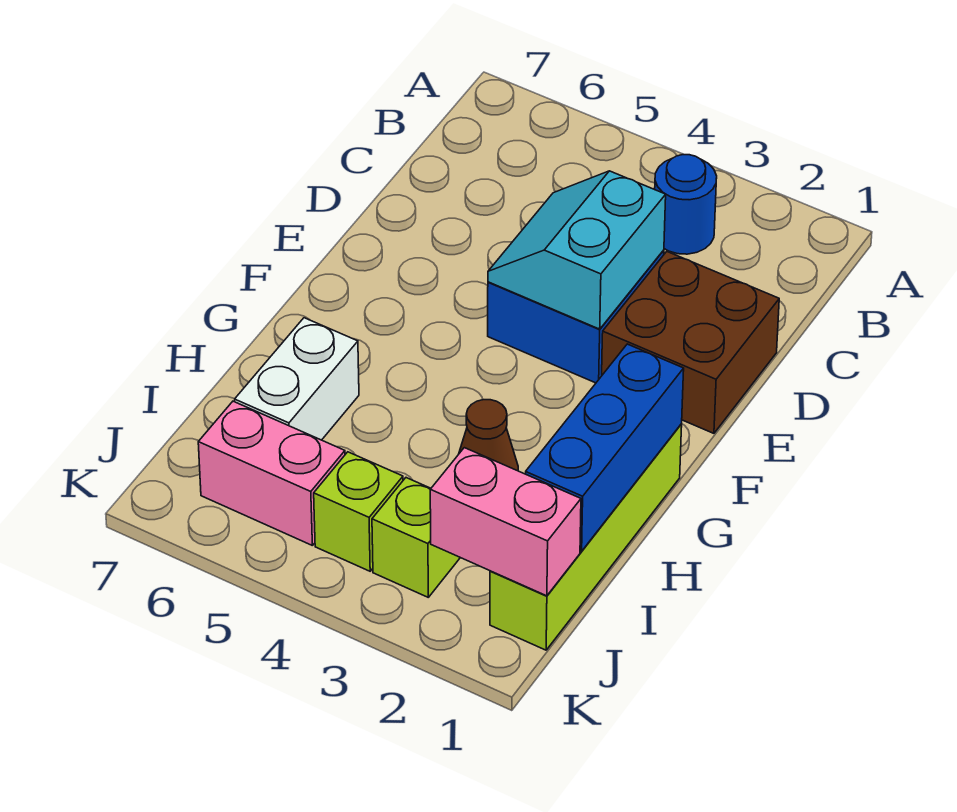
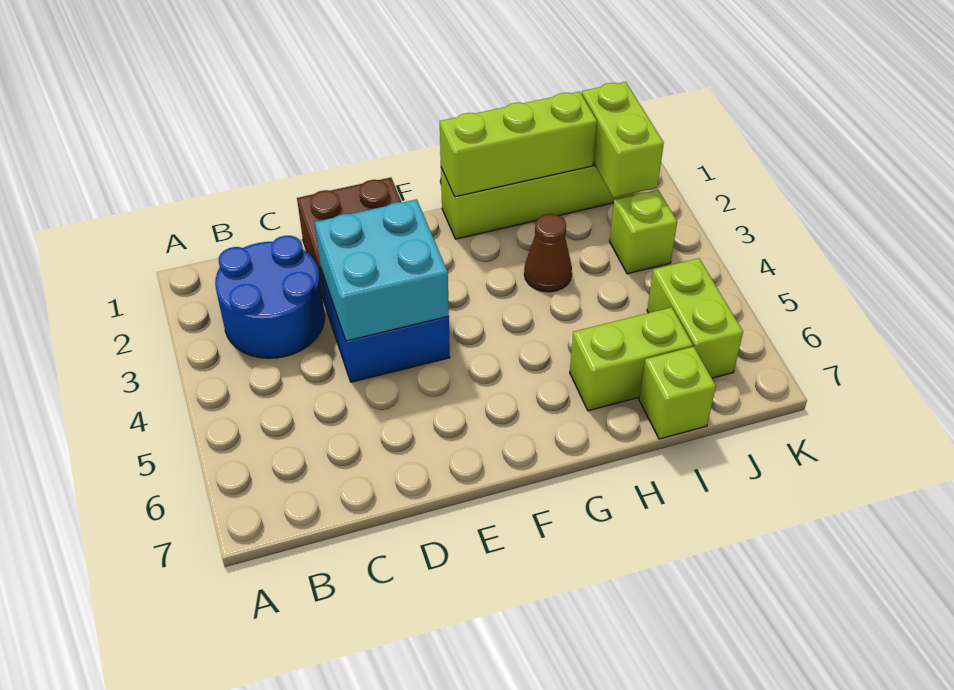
blue 1x1 round brick [655,155,717,254] -> blue 2x2 round brick [215,236,325,358]
cyan 2x2 slope [488,171,666,329] -> cyan 2x2 brick [315,199,449,341]
blue 1x3 brick [526,344,684,551] -> lime 1x3 brick [440,92,597,197]
white 1x2 brick [235,318,359,440] -> lime 1x2 brick [570,307,693,411]
pink 1x2 brick [430,448,581,596] -> lime 1x2 brick [582,82,664,198]
lime 1x1 brick [314,452,403,571] -> lime 1x1 brick moved to [639,347,716,439]
pink 1x2 brick [198,401,345,545] -> lime 1x2 brick [647,258,743,378]

